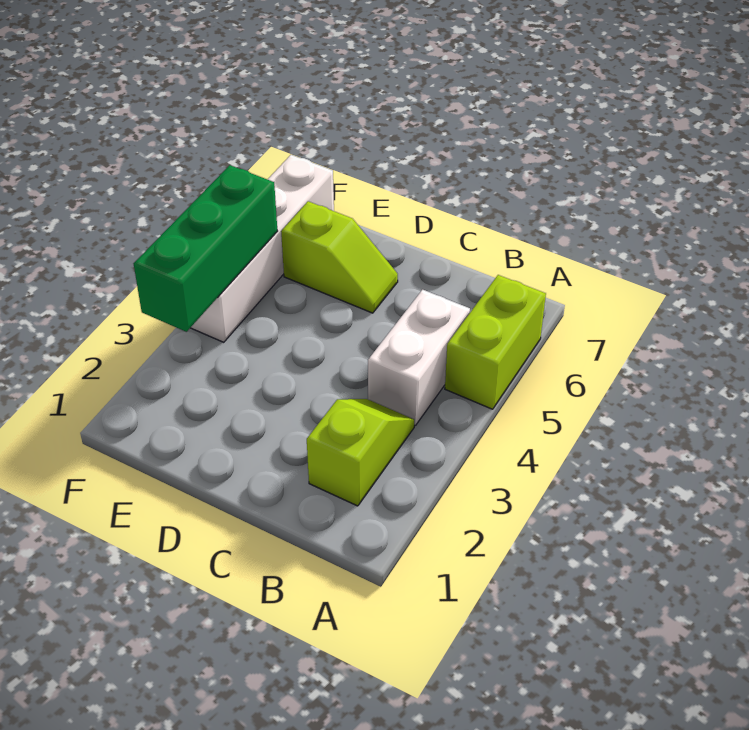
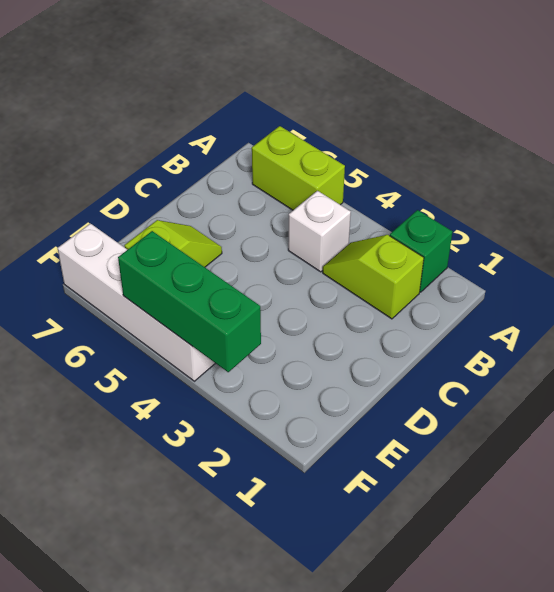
none -> green 1x1 brick [390,210,452,292]
white 1x2 brick [368,290,470,426] -> white 1x1 brick [288,191,351,272]

